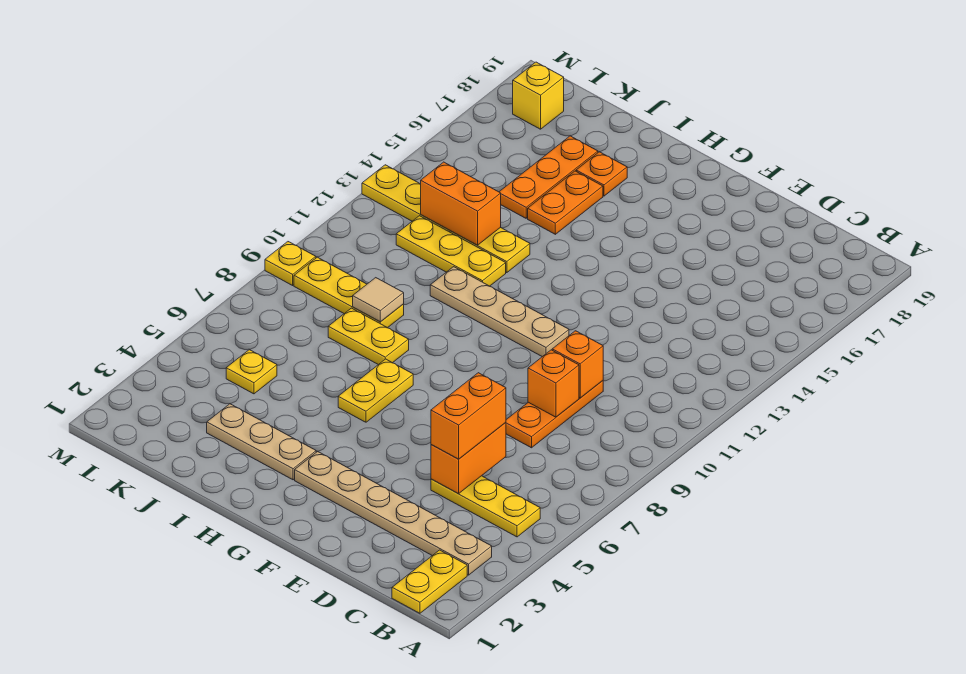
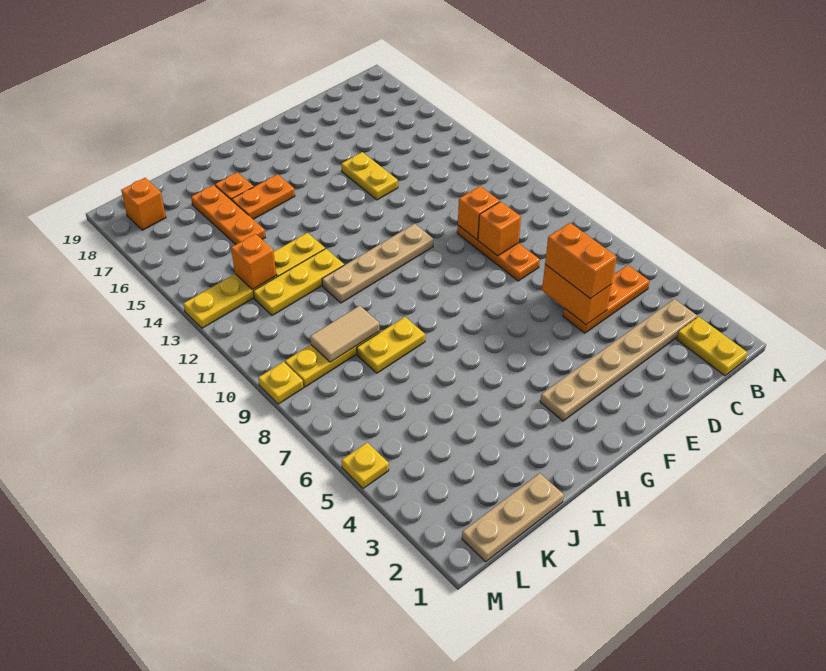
yellow 1x3 plate [431,476,540,537] -> orange 1x3 plate [563,265,650,333]
tan 1x3 plate [207,404,316,480] -> tan 1x3 plate moved to [462,473,564,562]
yellow 1x2 plate [338,359,413,422] -> yellow 1x2 plate moved to [341,152,398,200]
orange 1x2 plate [528,171,603,234] -> orange 1x2 plate turned to [232,174,295,219]
tan 1x1 tile [353,278,404,322] -> tan 1x2 tile [310,306,380,362]
orange 1x2 brick [421,162,501,245] -> orange 1x1 brick [231,234,276,290]
yellow 1x1 plate [226,350,277,394] -> yellow 1x1 plate moved to [342,442,389,488]
yellow 1x1 brick [513,62,564,129] -> orange 1x1 brick [121,178,166,230]

